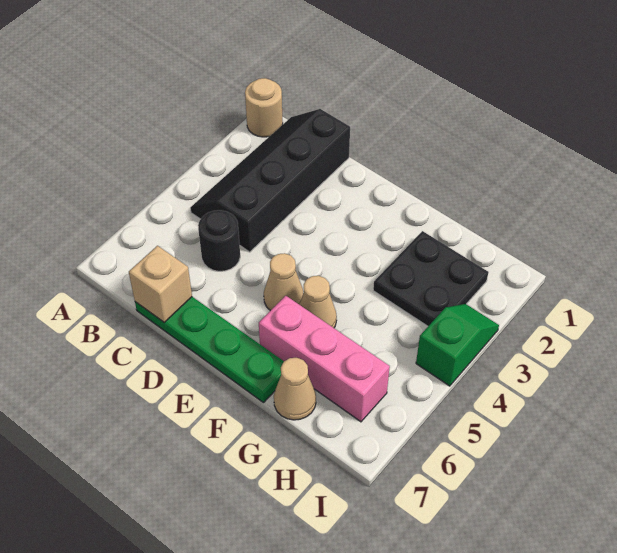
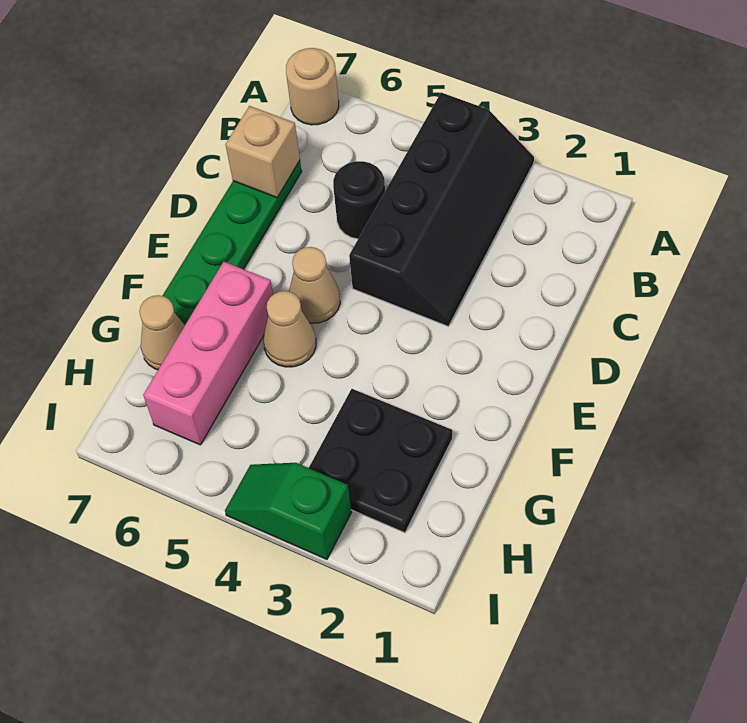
tan 1x1 round brick [245,78,283,137] -> tan 1x1 round brick moved to [286,48,339,125]
black 2x4 slope [190,109,350,252] -> black 2x4 slope turned to [349,93,534,326]
green 1x2 slope [416,304,499,386] -> green 1x2 slope turned to [225,463,352,559]

